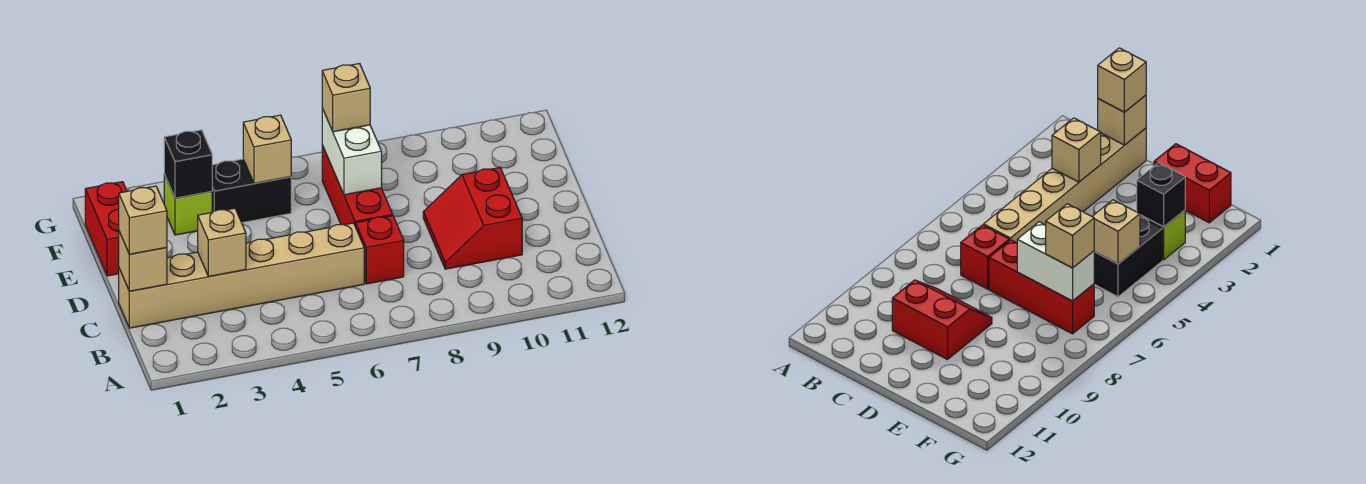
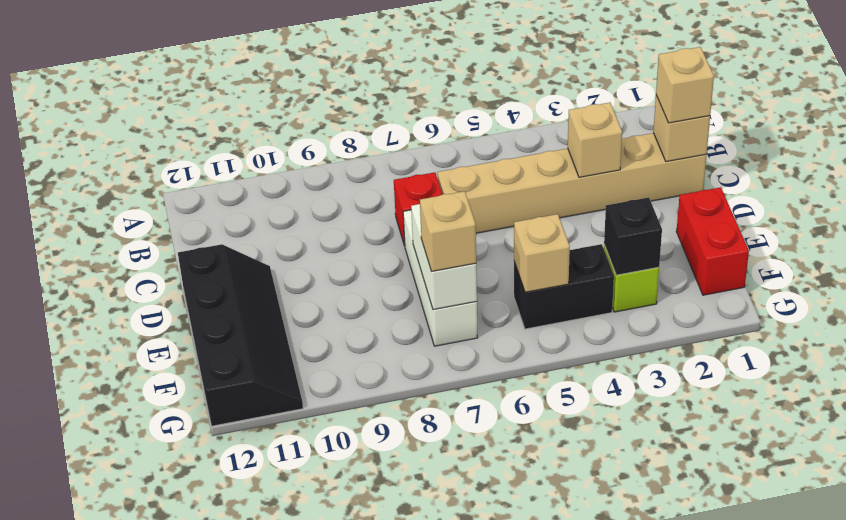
red 2x2 slope [423,168,522,269] -> none
red 1x3 brick [322,145,393,227] -> white 1x3 brick [403,210,477,346]
none -> black 2x4 slope [178,244,303,426]

